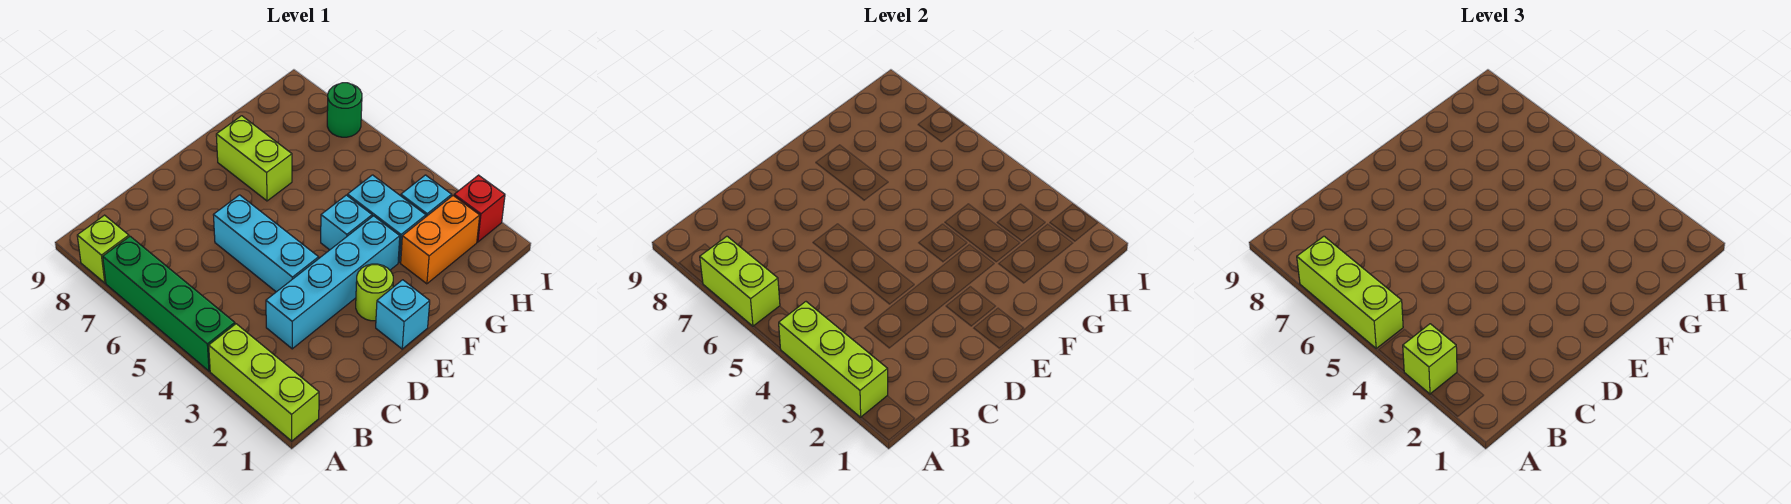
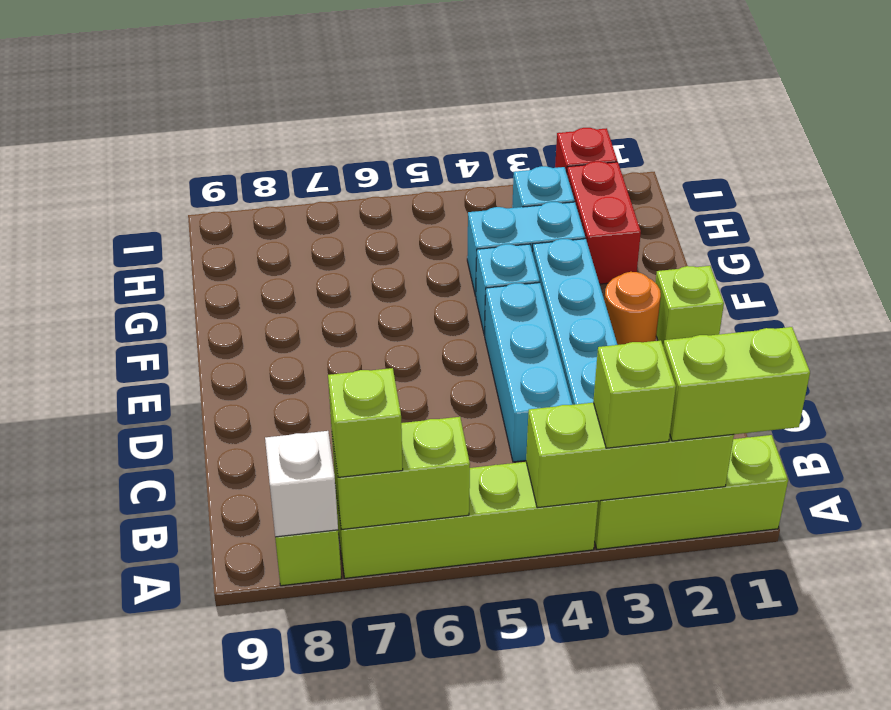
green 1x4 brick [103,236,235,371] -> lime 1x4 brick [335,462,598,578]
lime 1x3 brick [1297,236,1403,348] -> lime 1x1 brick [328,368,403,477]
none -> white 1x1 brick [265,431,338,537]
cyan 1x3 brick [214,195,319,292] -> cyan 1x3 brick turned to [485,283,573,462]
cyan 1x1 brick [376,280,430,349] -> lime 1x1 brick [655,266,724,347]
lime 1x1 round brick [356,264,393,321] -> orange 1x1 round brick [604,272,661,345]
lime 1x2 brick [216,116,292,201] -> lime 1x2 brick moved to [663,327,810,441]
orange 1x2 brick [401,196,480,284] -> red 1x2 brick [567,161,641,284]
green 1x1 round brick [327,83,362,137] -> none

